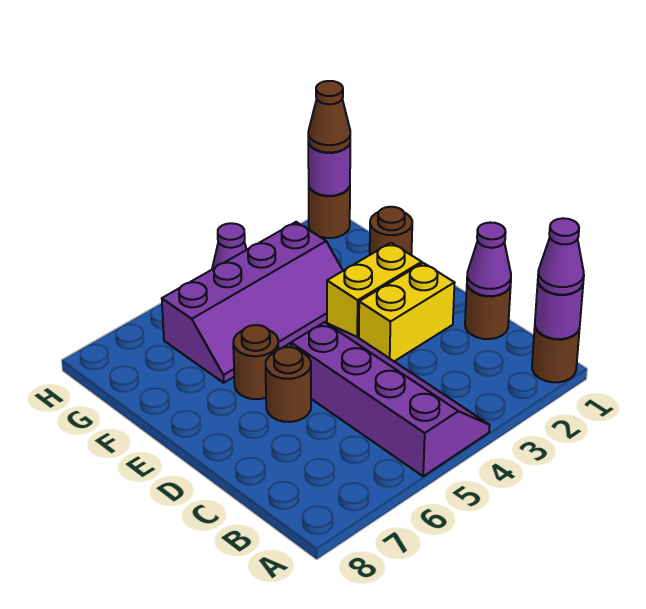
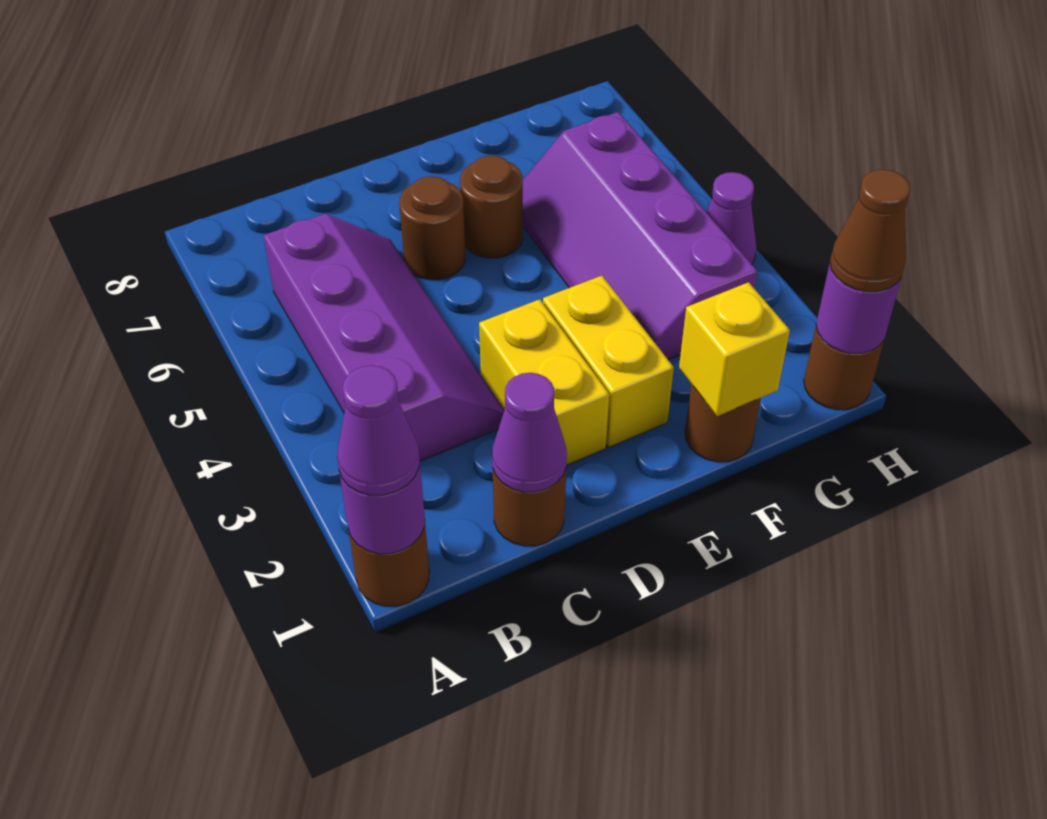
purple 2x4 slope [291,322,490,476] -> purple 2x4 slope turned to [263,214,504,461]
none -> yellow 1x1 brick [679,282,790,416]

